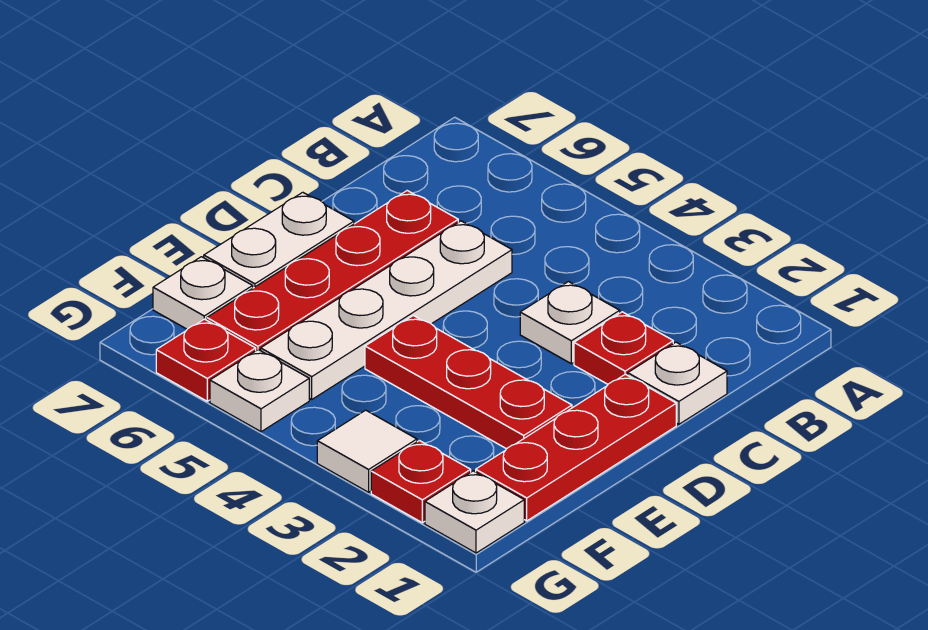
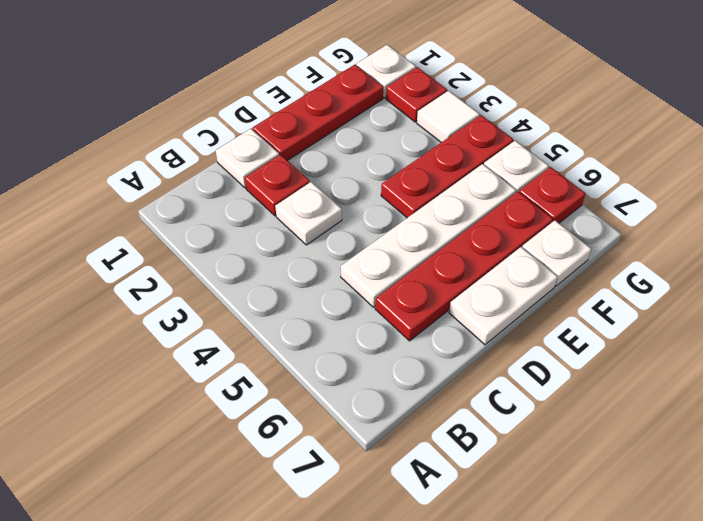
red 1x3 plate [365,316,572,449] -> red 1x3 plate turned to [381,115,513,218]

